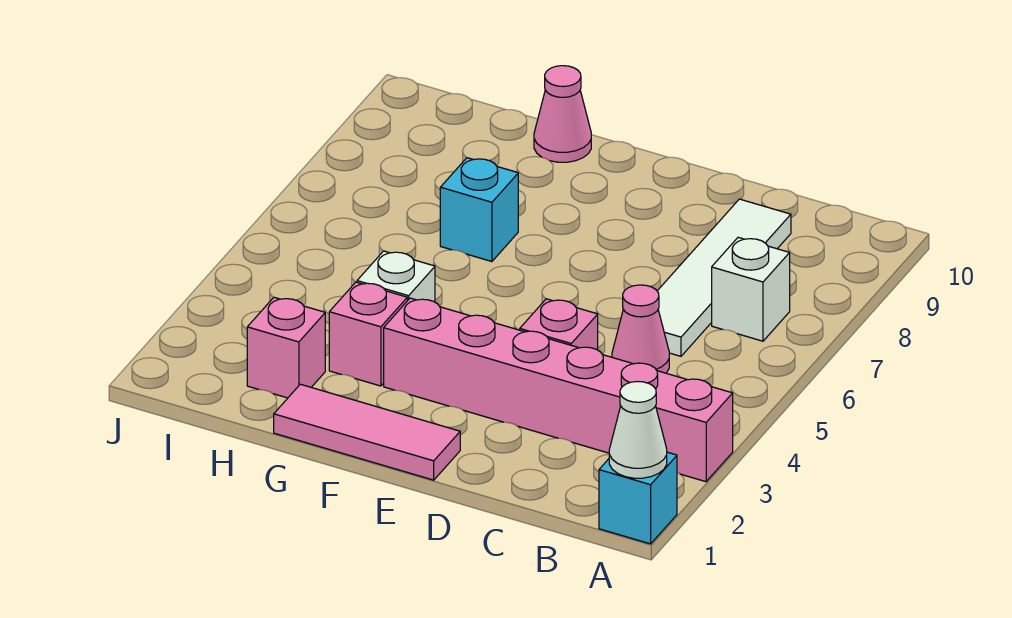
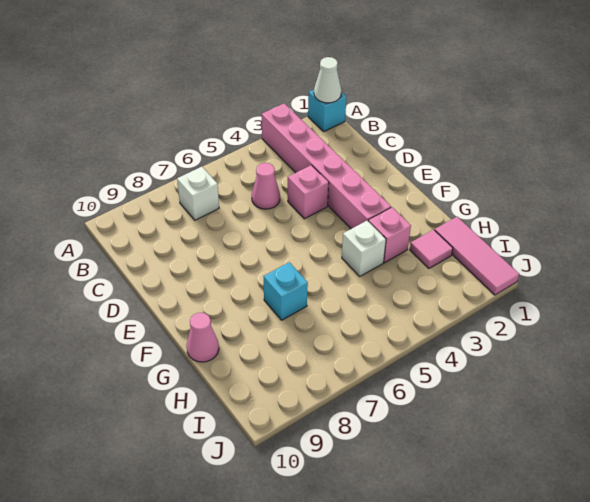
white 1x4 tile [657,199,791,356] -> none
pink 1x3 tile [274,384,460,480] -> pink 1x3 tile moved to [435,217,519,295]
pink 1x1 brick [247,297,325,398] -> pink 1x1 tile [410,230,453,269]

